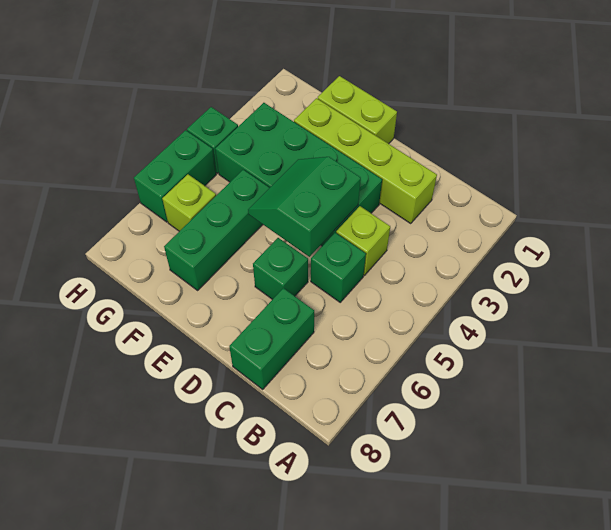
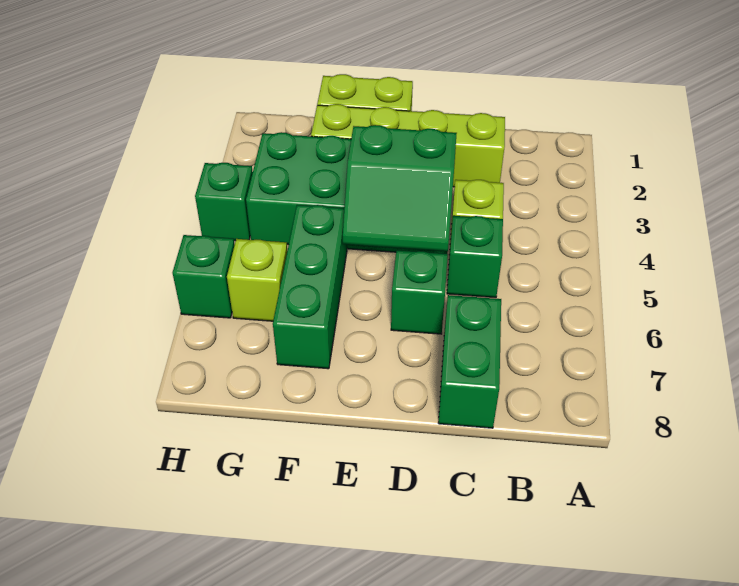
green 2x2 slope [248,157,361,257] -> green 2x2 slope turned to [343,125,457,252]
green 1x2 brick [134,130,216,222] -> green 1x1 brick [173,235,235,318]

